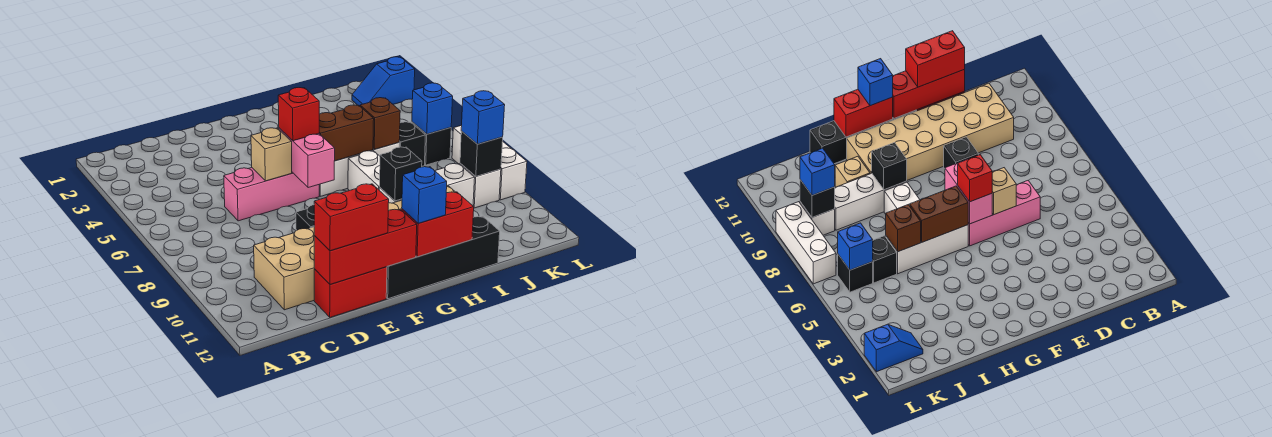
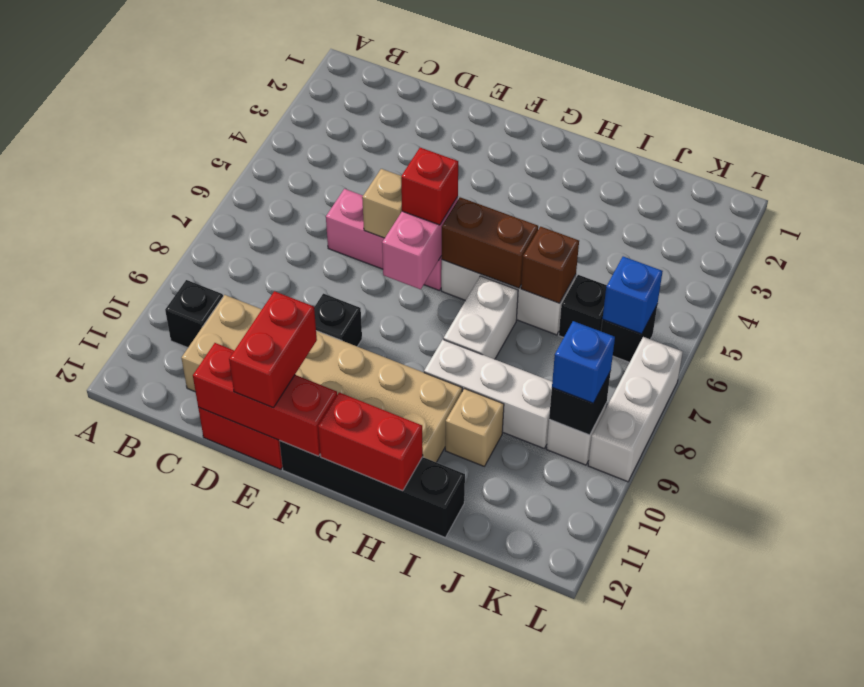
red 1x2 brick [314,184,389,251] -> red 1x2 brick turned to [229,291,317,408]
blue 1x1 brick [402,167,447,223] -> none
black 1x1 brick [380,147,422,201] -> black 1x1 brick moved to [165,280,223,348]
blue 1x2 slope [352,57,415,106] -> none

